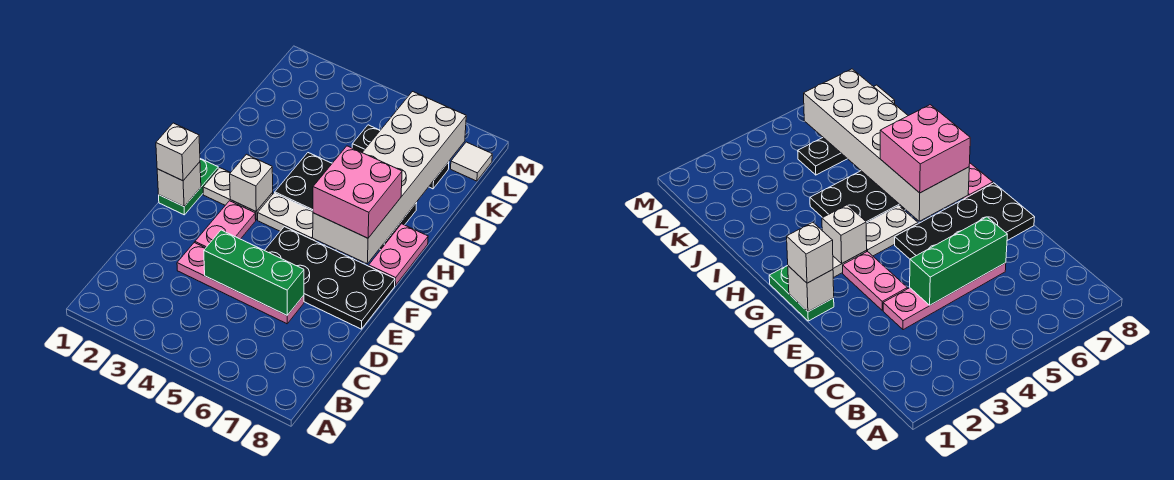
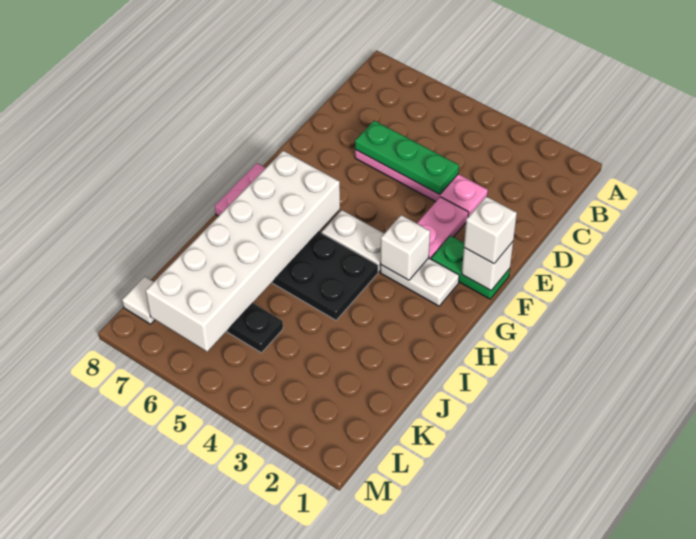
green 1x3 brick [204,230,304,315] -> green 1x3 plate [355,121,459,195]
black 2x4 plate [265,227,395,329] -> none
green 1x2 plate [159,159,218,215] -> green 1x2 plate turned to [431,236,510,299]
pink 2x2 brick [313,146,402,238] -> none

